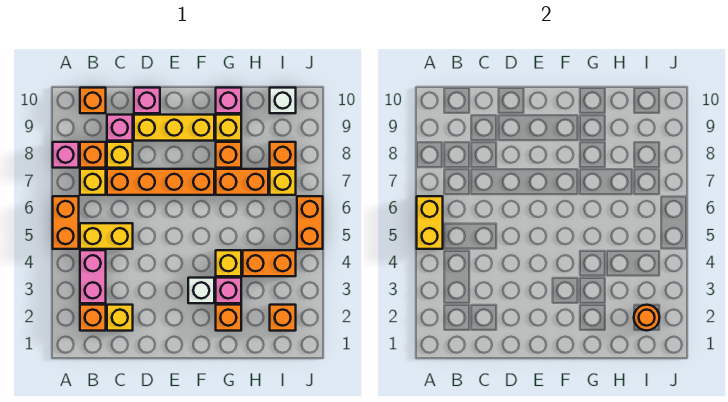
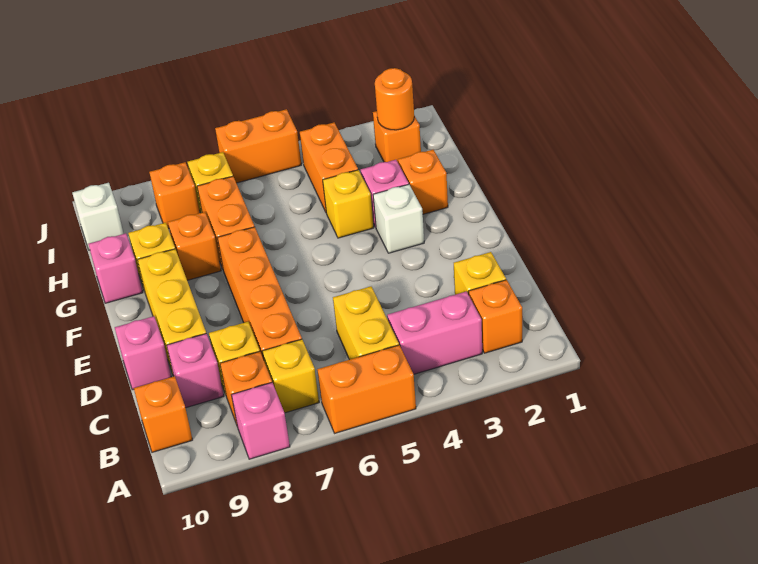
yellow 1x2 brick [417,196,443,249] -> none

